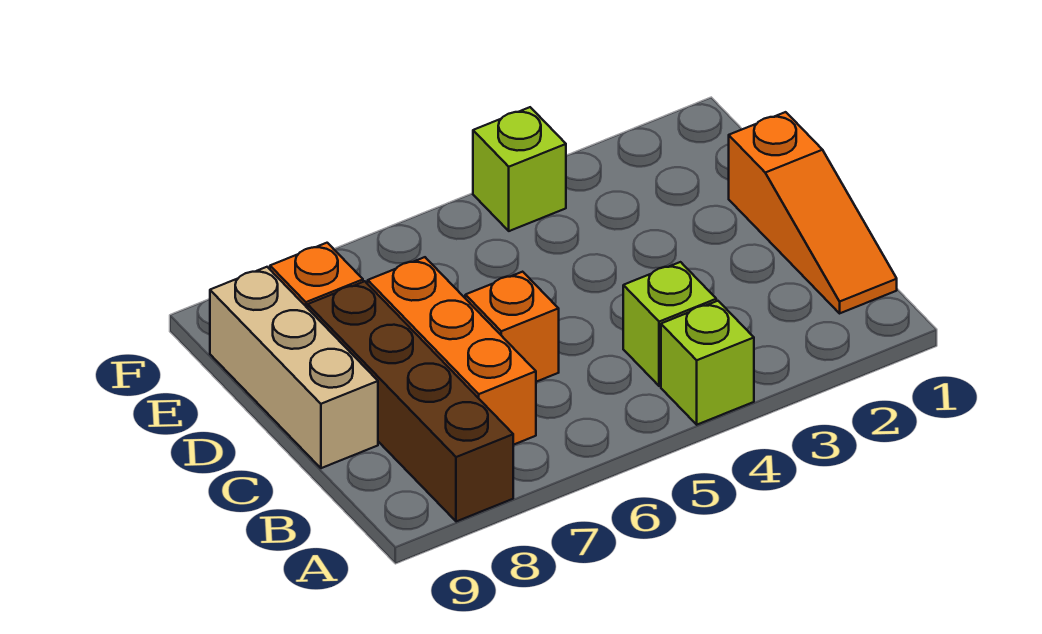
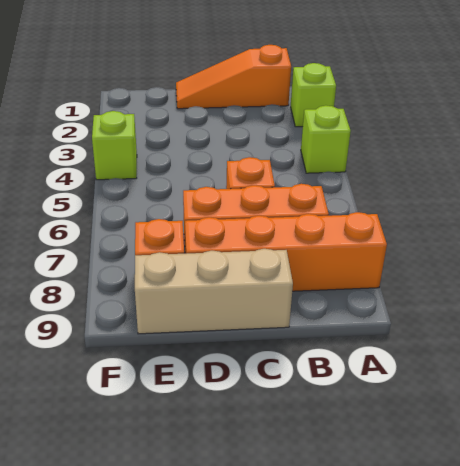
brown 1x4 brick [308,281,513,522] -> orange 1x4 brick [185,212,387,291]
orange 1x3 slope [729,112,897,313] -> orange 1x3 slope turned to [176,45,291,109]
lime 1x1 brick [623,262,716,386] -> lime 1x1 brick moved to [291,63,336,127]

